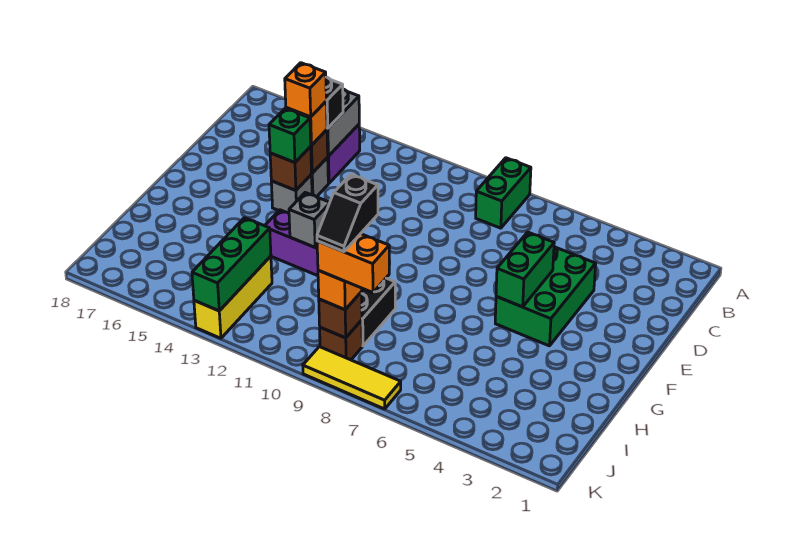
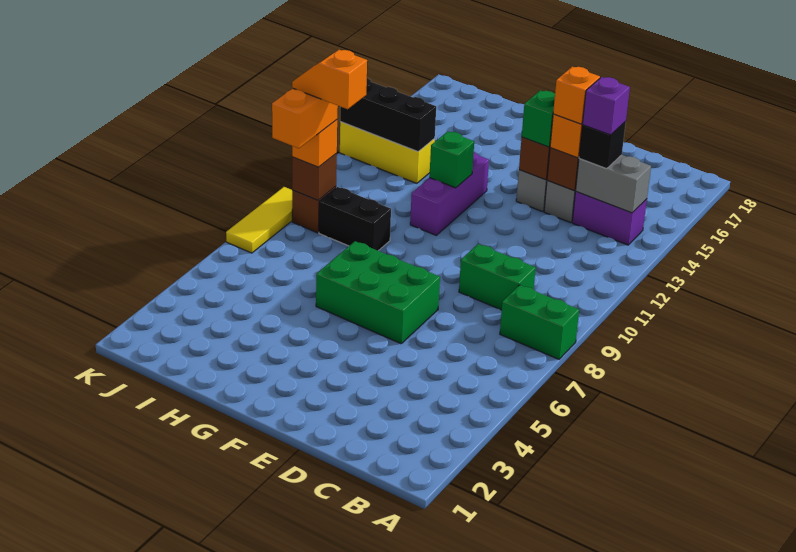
none -> purple 1x1 brick [582,77,630,135]
green 2x3 brick [495,247,596,346] -> green 2x3 brick moved to [316,241,440,344]
green 1x2 brick [496,232,554,307] -> green 1x2 brick moved to [459,244,536,310]
grey 1x1 brick [289,193,330,247] -> green 1x1 brick [429,131,474,188]
black 1x2 slope [317,174,378,252] -> orange 1x2 slope [292,50,367,109]
green 1x3 brick [192,218,271,311] -> black 1x3 brick [340,78,436,152]

